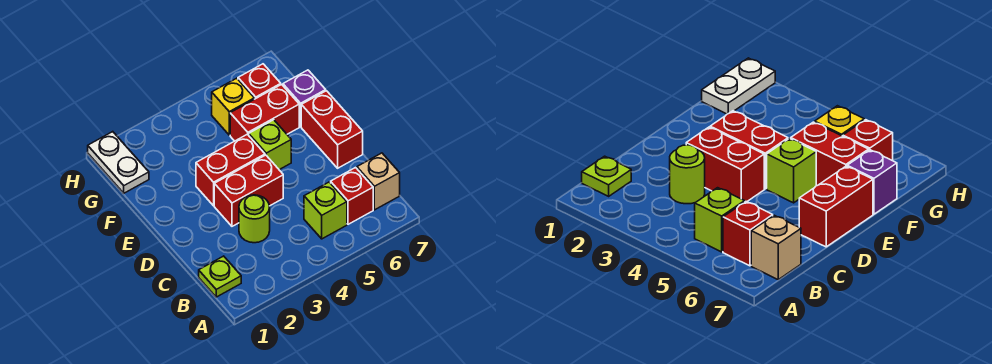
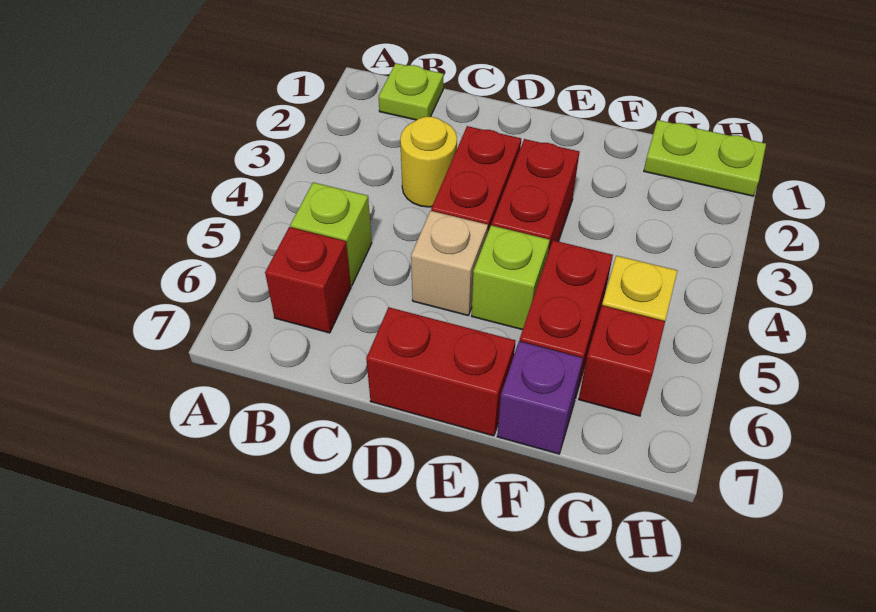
tan 1x1 brick [357,153,400,210] -> tan 1x1 brick moved to [411,211,488,316]
lime 1x1 round brick [239,195,270,243] -> yellow 1x1 round brick [400,117,457,207]
white 1x2 plate [88,132,149,193] -> lime 1x2 plate [644,120,766,196]

